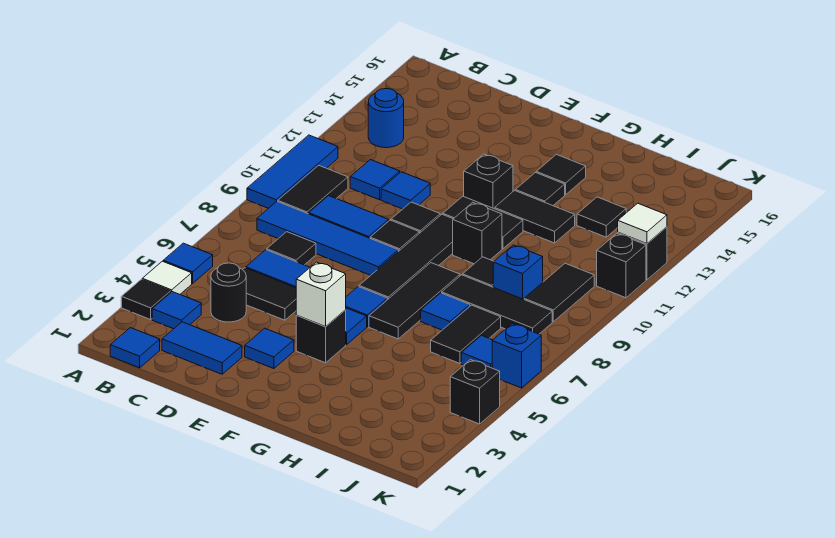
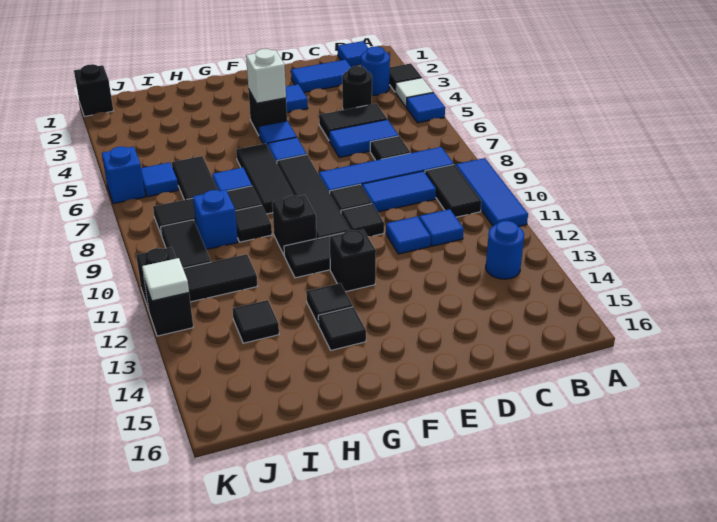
blue 1x1 tile [152,292,201,329] -> blue 1x1 round brick [361,46,390,95]
black 1x2 tile [495,191,575,243] -> black 1x2 tile moved to [183,254,257,302]
black 1x1 brick [450,360,500,424] -> black 1x1 brick moved to [74,64,113,116]

